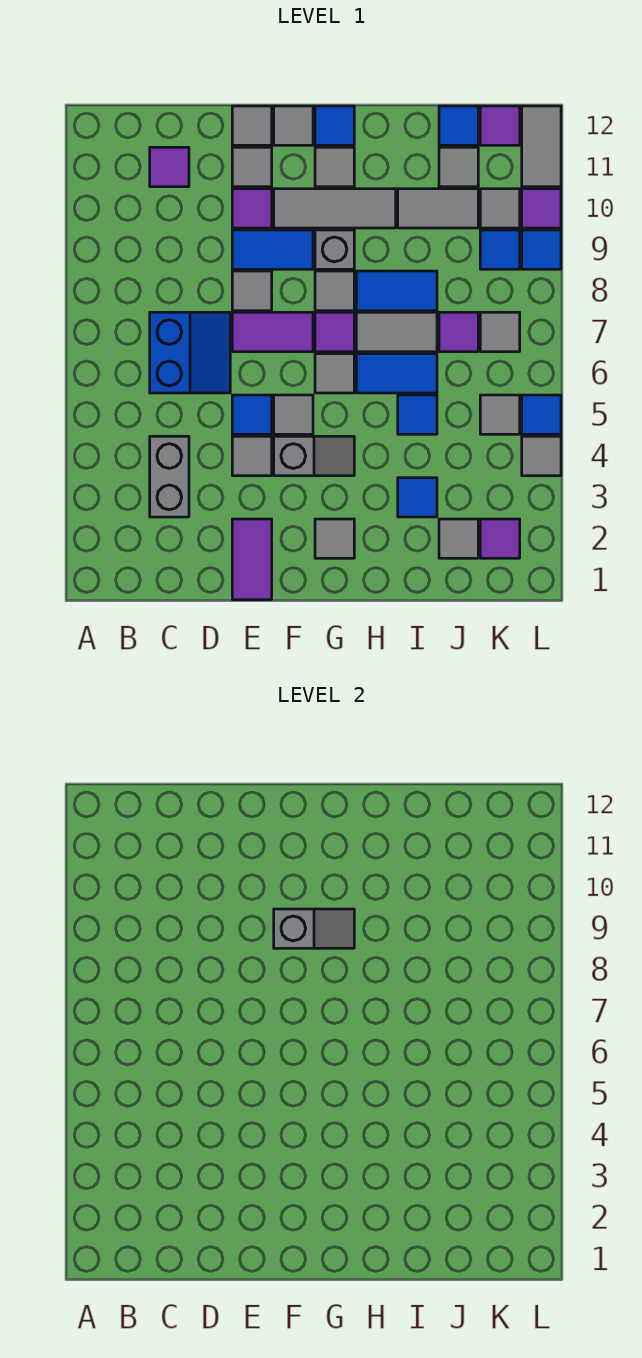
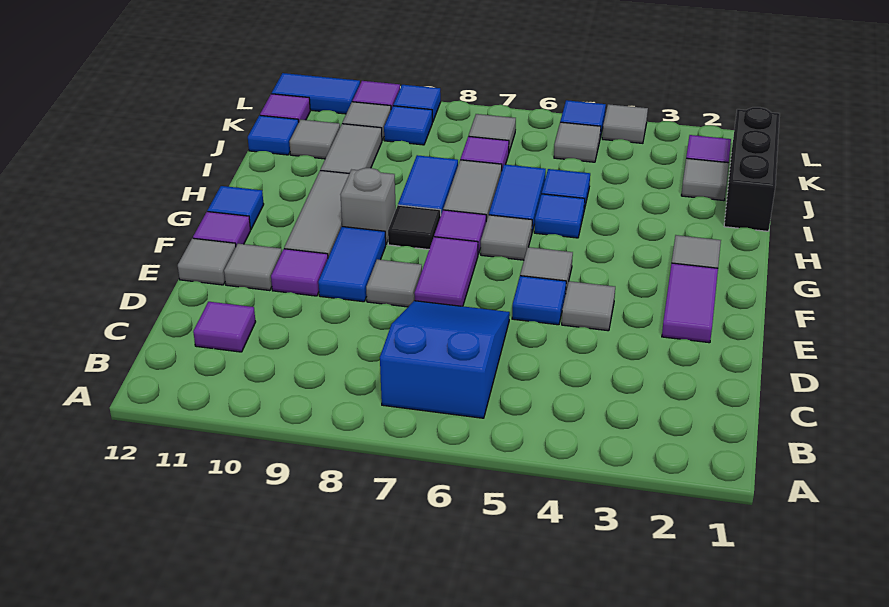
grey 1x2 brick [150,436,189,517] -> none
blue 2x2 slope [150,312,230,393] -> blue 2x3 slope [380,301,510,418]
purple 1x2 tile [232,519,272,600] -> purple 1x2 tile turned to [662,263,718,343]
grey 1x2 slope [274,436,354,476] -> none
grey 1x2 slope [274,909,354,948] -> none
grey 1x1 tile [274,106,313,145] -> purple 1x1 tile [193,212,251,245]
grey 1x1 tile [315,271,354,311] -> black 1x1 tile [388,205,441,250]
grey 1x1 tile [315,147,354,187] -> none
none -> black 1x3 brick [724,107,780,231]
blue 1x1 tile [398,478,437,517] -> blue 1x1 tile moved to [534,194,585,238]
grey 1x2 tile [522,106,561,187] -> blue 1x2 tile [272,73,360,114]

